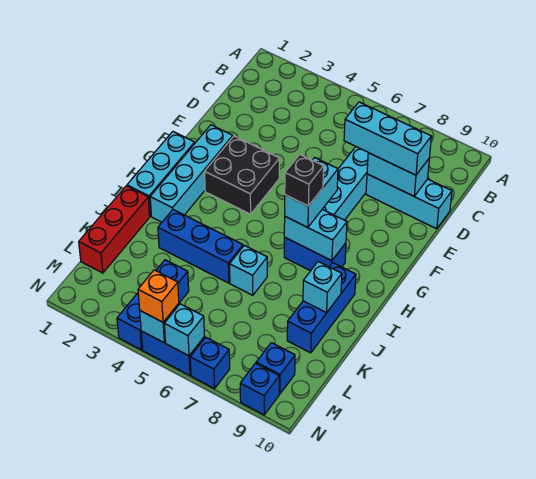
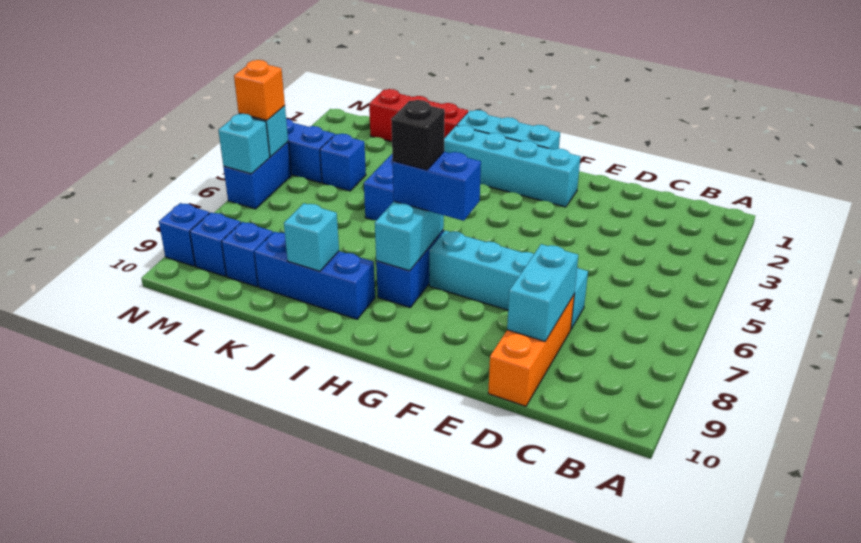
cyan 1x3 brick [344,102,431,175] -> none
cyan 1x3 brick [366,174,452,229] -> orange 1x3 brick [488,295,574,406]
black 2x2 brick [205,136,279,214] -> none
cyan 1x2 brick [285,157,338,227] -> blue 1x2 brick [393,152,481,221]
cyan 1x1 brick [230,245,267,295] -> none
blue 1x1 brick [190,338,230,389] -> blue 1x1 brick moved to [222,222,273,287]

